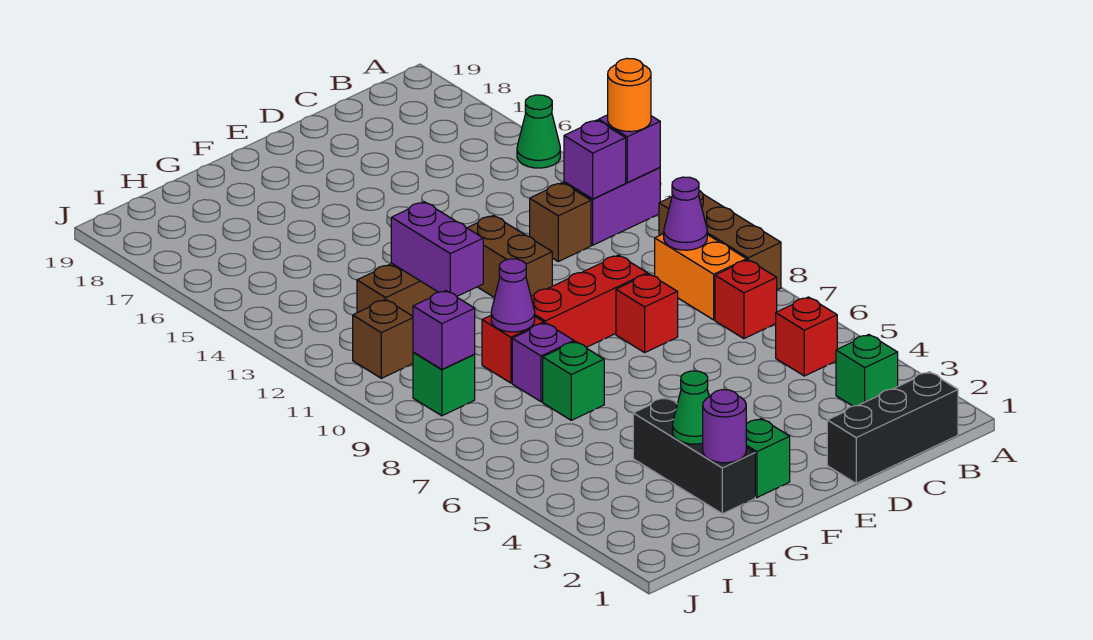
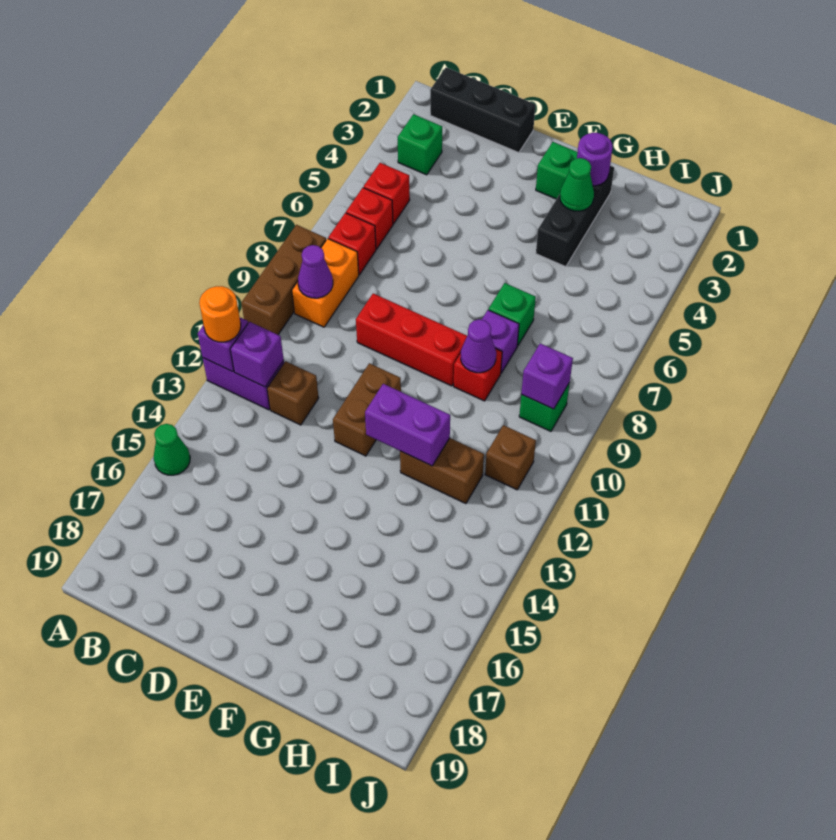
red 1x1 brick [616,274,678,353] -> red 1x1 brick moved to [346,188,393,249]
purple 1x2 brick [391,202,483,297] -> purple 1x2 brick turned to [365,384,450,466]

